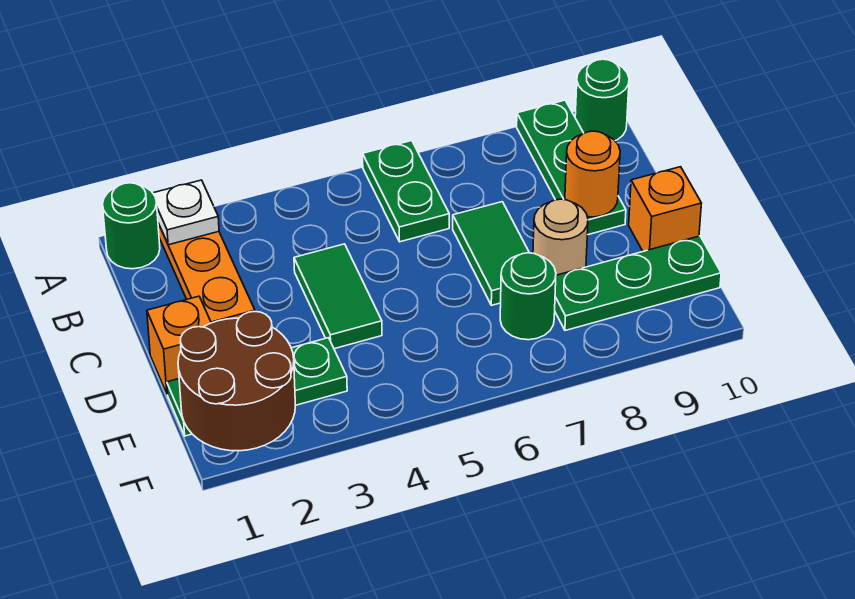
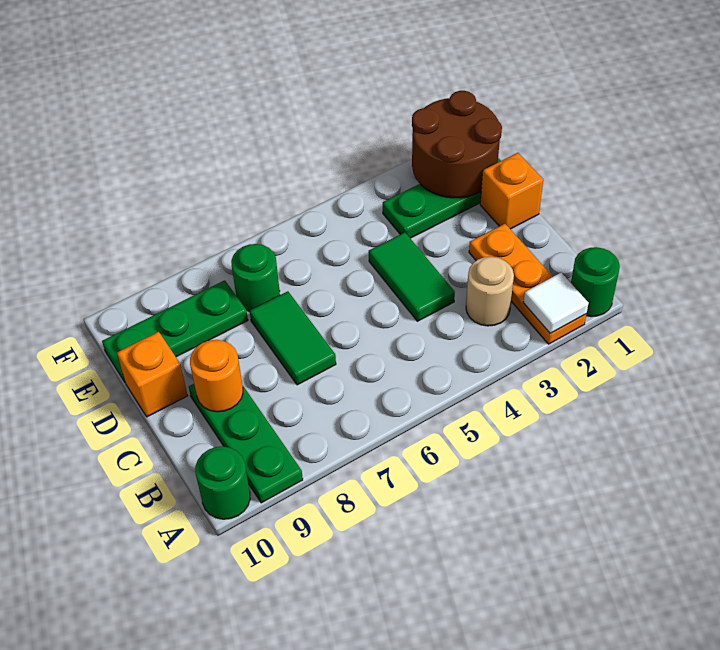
white 1x1 plate [153,180,219,245] -> white 1x1 tile [523,273,589,333]
green 1x2 plate [363,141,449,242] -> none
tan 1x1 round brick [533,199,588,275] -> tan 1x1 round brick moved to [466,257,514,326]

